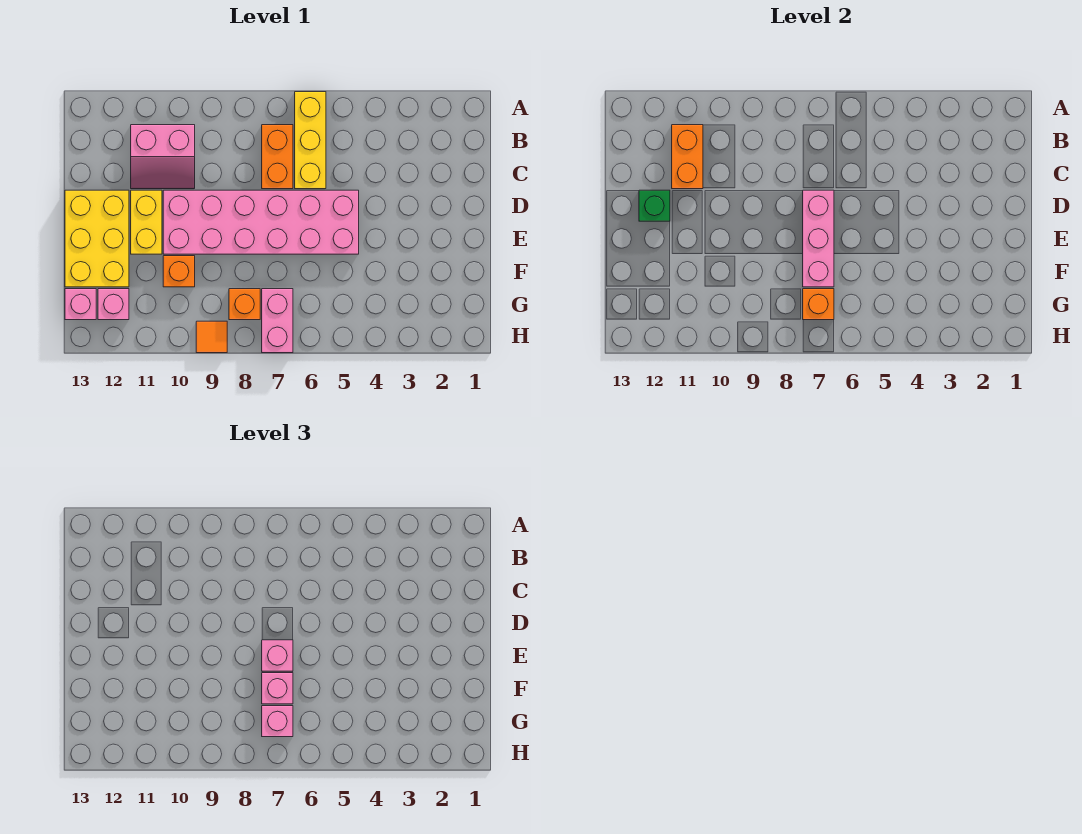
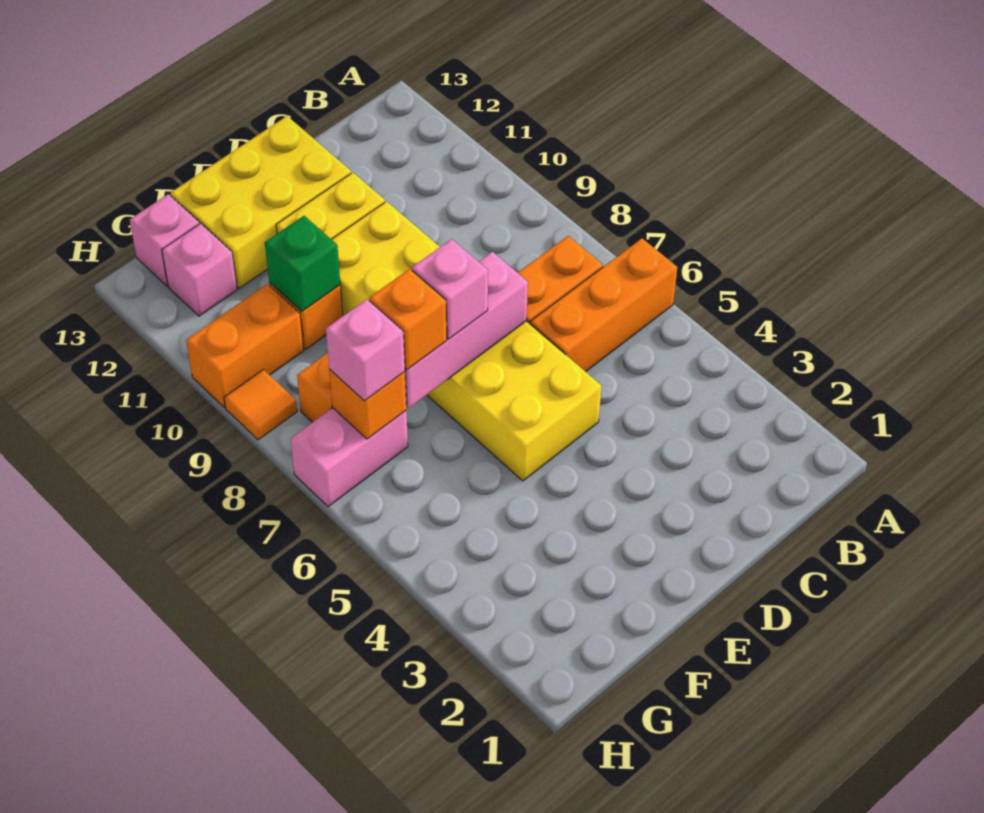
yellow 1x3 brick [295,92,326,189] -> orange 1x3 brick [530,238,677,372]
pink 2x2 slope [131,125,195,189] -> none
orange 1x2 brick [672,125,703,189] -> orange 1x2 brick moved to [186,284,304,407]
pink 2x6 brick [163,190,359,254] -> yellow 2x6 brick [331,201,601,481]
green 1x1 brick [639,190,670,221] -> green 1x1 brick moved to [265,216,340,311]
pink 1x1 brick [262,673,293,704] -> orange 1x1 brick [369,269,447,370]

